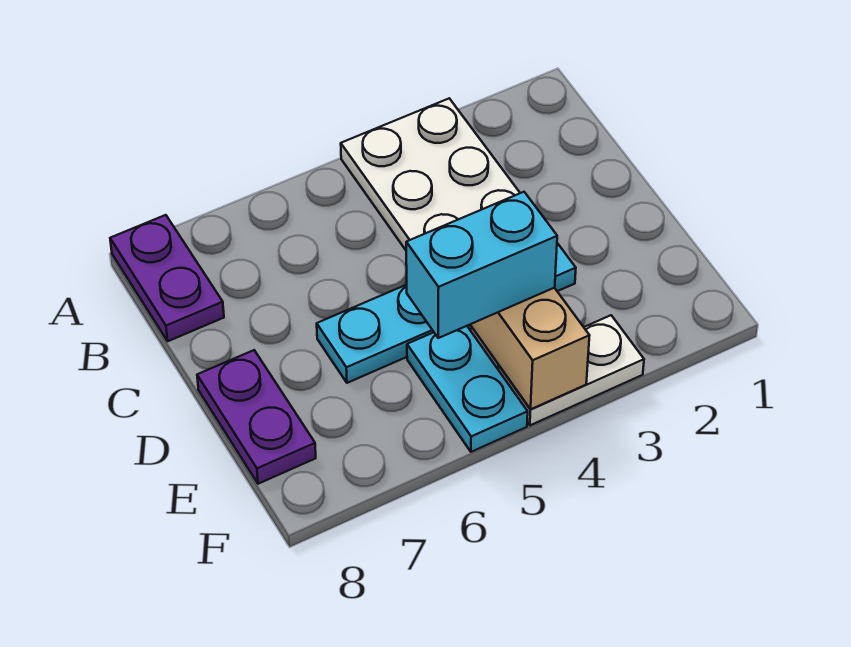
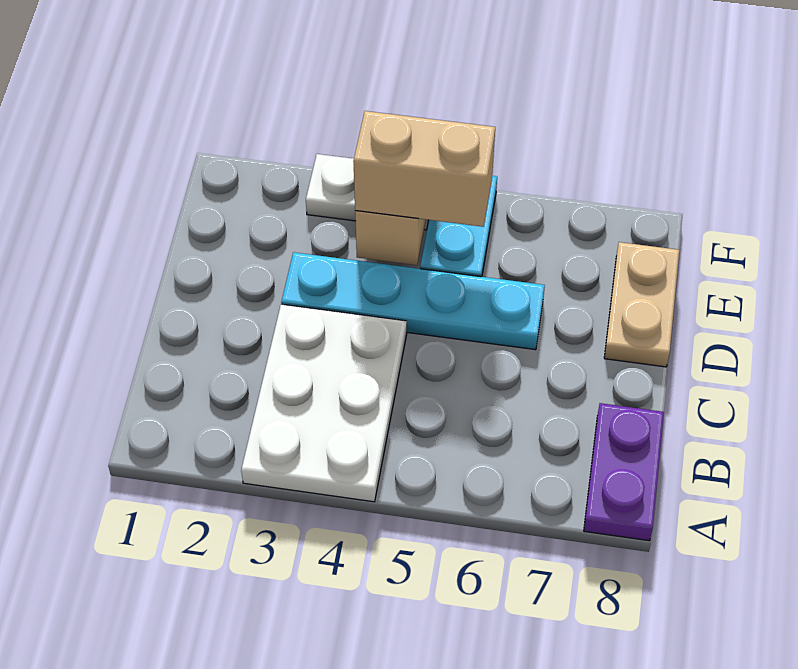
purple 1x2 plate [197,350,316,484] -> tan 1x2 plate [604,242,679,367]
cyan 1x2 brick [406,192,557,338] -> tan 1x2 brick [353,111,495,227]

